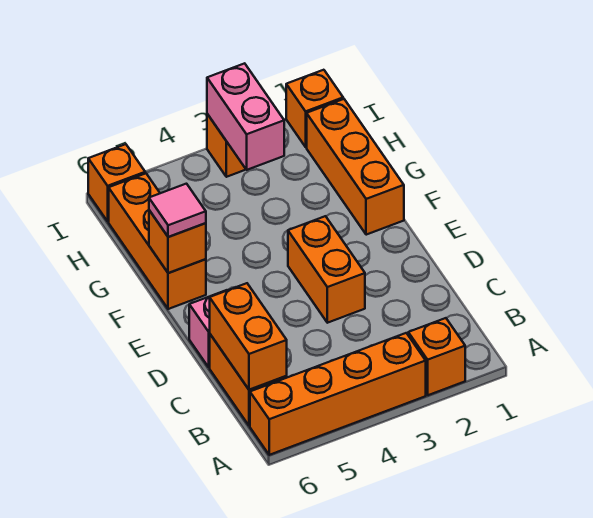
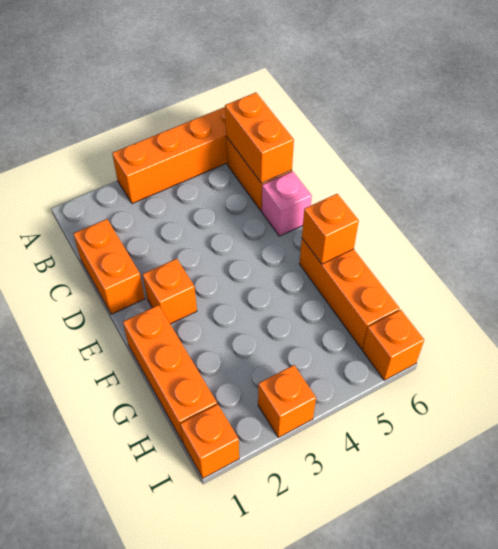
orange 1x1 brick [408,318,465,395] -> orange 1x1 brick moved to [143,259,197,324]
orange 1x2 brick [288,216,365,323] -> orange 1x2 brick moved to [73,219,145,314]
pink 1x1 tile [149,184,206,237] -> none
pink 1x2 brick [207,63,284,170] -> none

